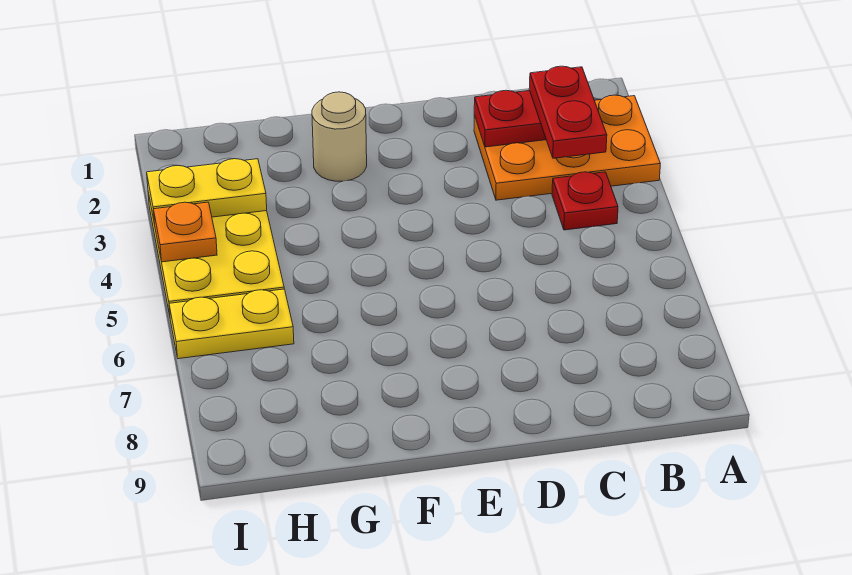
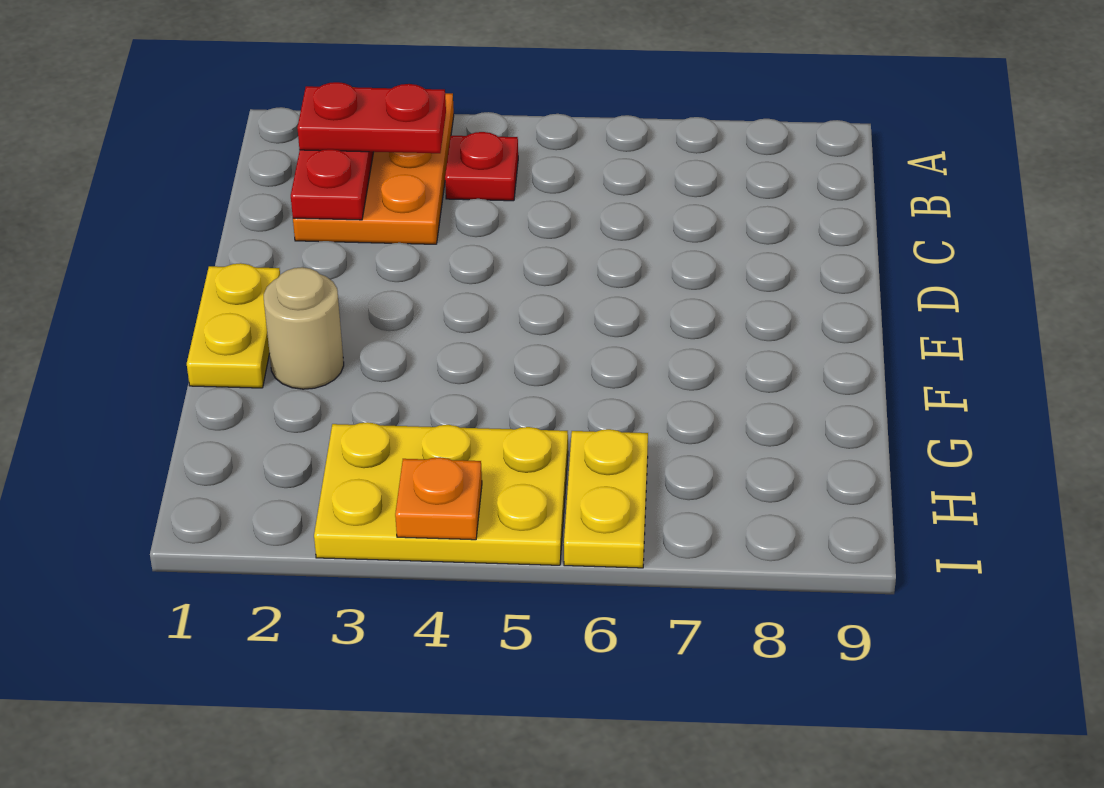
yellow 1x2 plate [147,159,267,224] -> yellow 1x2 plate moved to [187,263,280,388]

